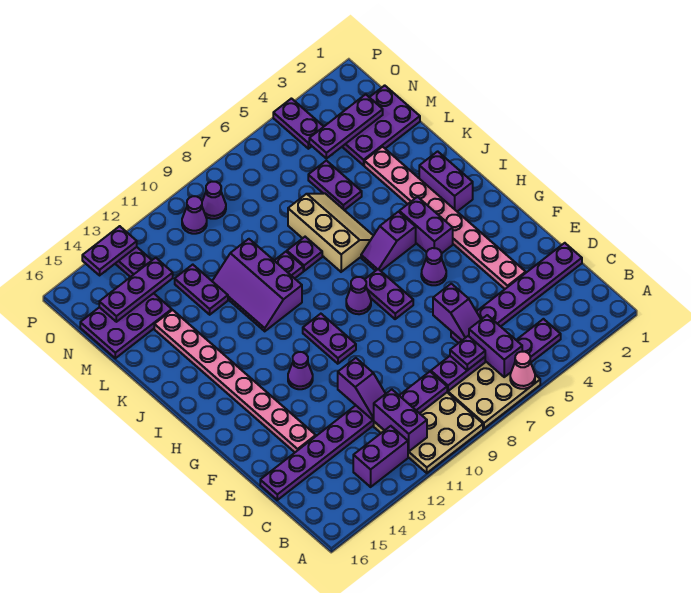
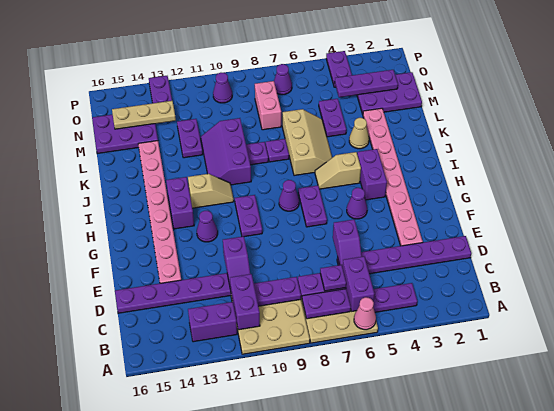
purple 1x2 brick [419,151,473,211] -> purple 1x2 brick moved to [166,177,194,229]
purple 1x2 slope [361,212,416,271] -> tan 1x2 slope [315,152,361,189]
none -> tan 1x2 slope [188,174,234,208]
none -> tan 1x1 cone [349,118,369,149]
none -> pink 1x2 brick [255,81,281,130]
purple 1x3 plate [99,258,173,322] -> tan 1x3 plate [112,101,176,129]
purple 1x1 cone [202,182,226,219] -> purple 1x1 cone moved to [274,64,292,95]
purple 1x2 plate [82,226,137,275] -> purple 1x2 plate moved to [302,289,351,319]

